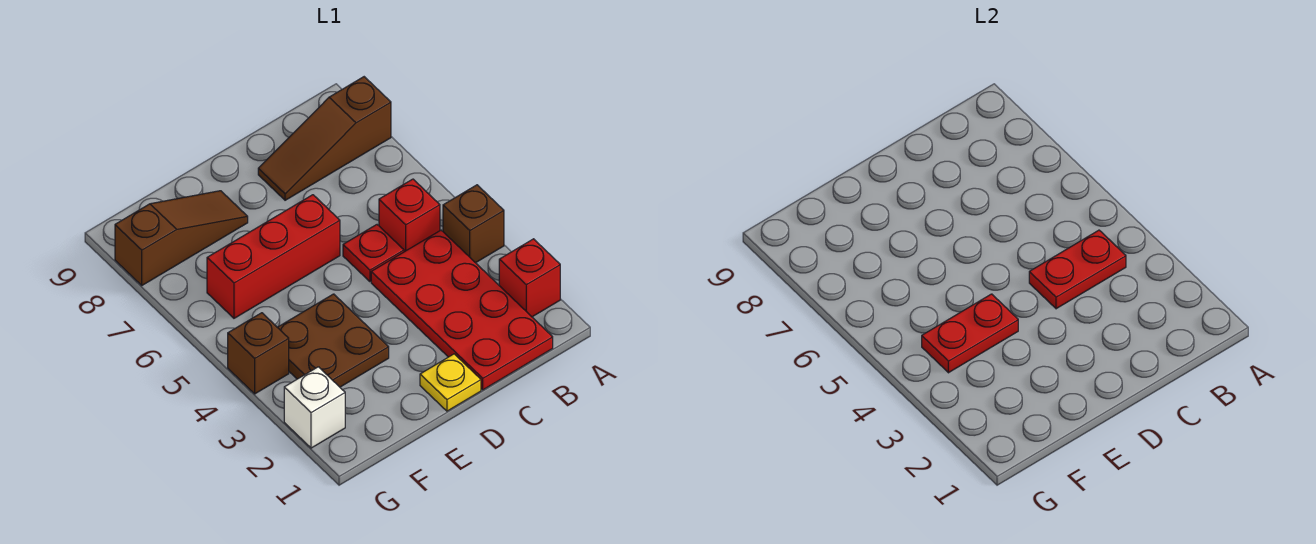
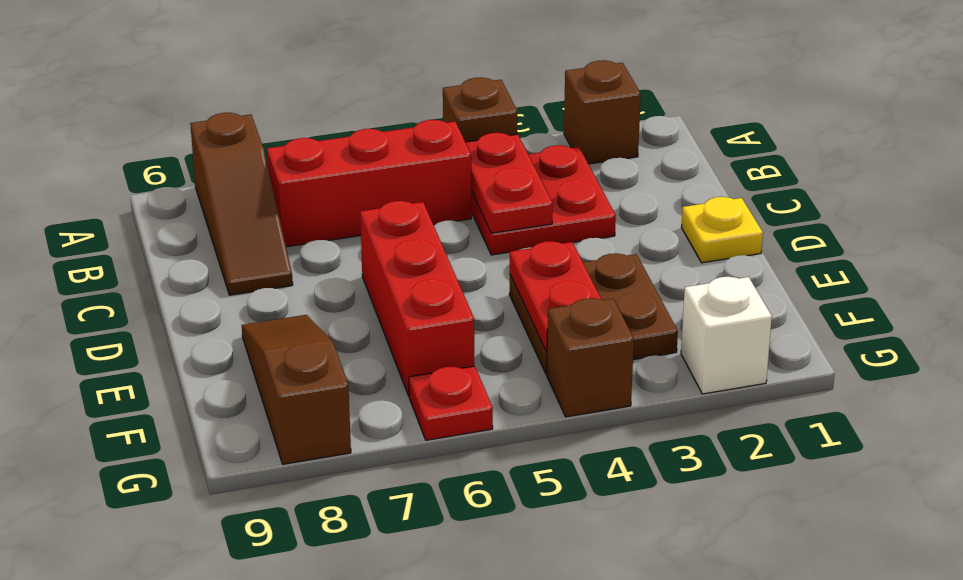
red 1x1 brick [499,239,560,317] -> brown 1x1 brick [564,60,641,164]
red 2x4 plate [371,230,553,390] -> red 2x2 plate [471,145,616,255]
red 1x1 brick [379,179,440,252] -> red 1x3 brick [267,120,471,247]
red 1x1 plate [343,225,404,282] -> red 1x1 plate moved to [409,366,493,440]

